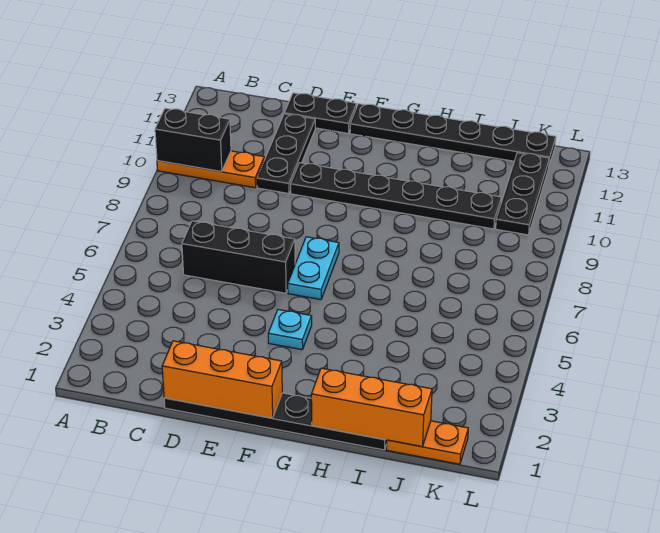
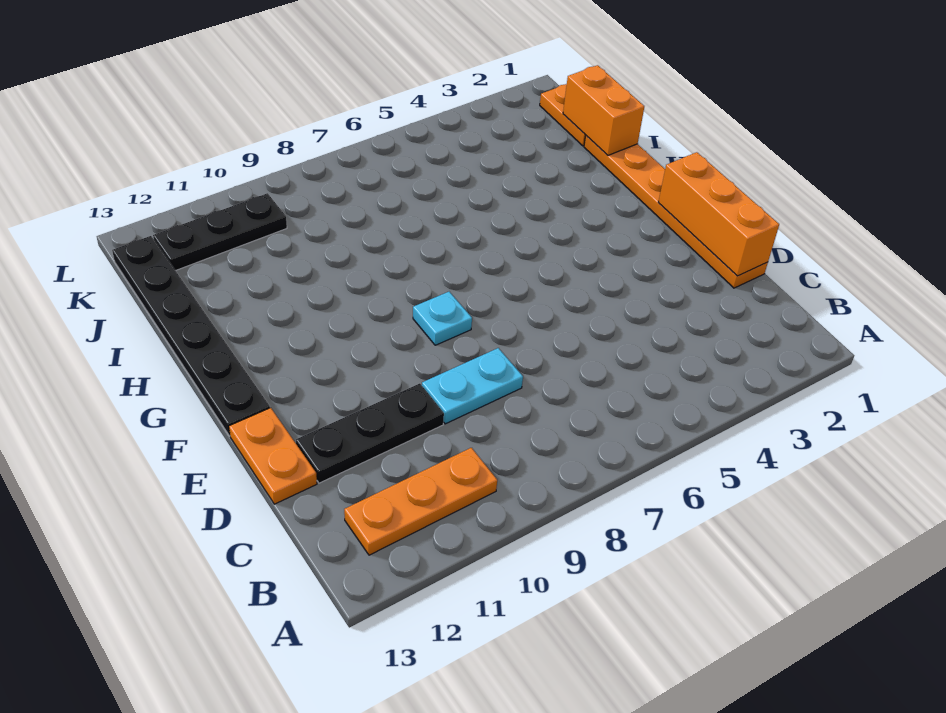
orange 1x3 plate [157,151,264,188] -> orange 1x3 plate turned to [344,448,497,555]
black 1x2 brick [155,108,231,172] -> none
black 1x3 brick [182,221,295,293] -> none
black 1x6 plate [164,393,387,450] -> orange 1x6 plate [584,136,768,288]
black 1x2 plate [284,93,357,133] -> orange 1x2 plate [229,408,317,504]
black 1x6 plate [291,163,501,229] -> none
cyan 1x1 plate [268,310,312,350] -> cyan 1x1 plate moved to [413,292,472,345]
cyan 1x2 plate [288,237,339,300] -> cyan 1x2 plate moved to [422,348,523,424]
orange 1x3 brick [311,368,432,447] -> orange 1x2 brick [563,65,644,155]

